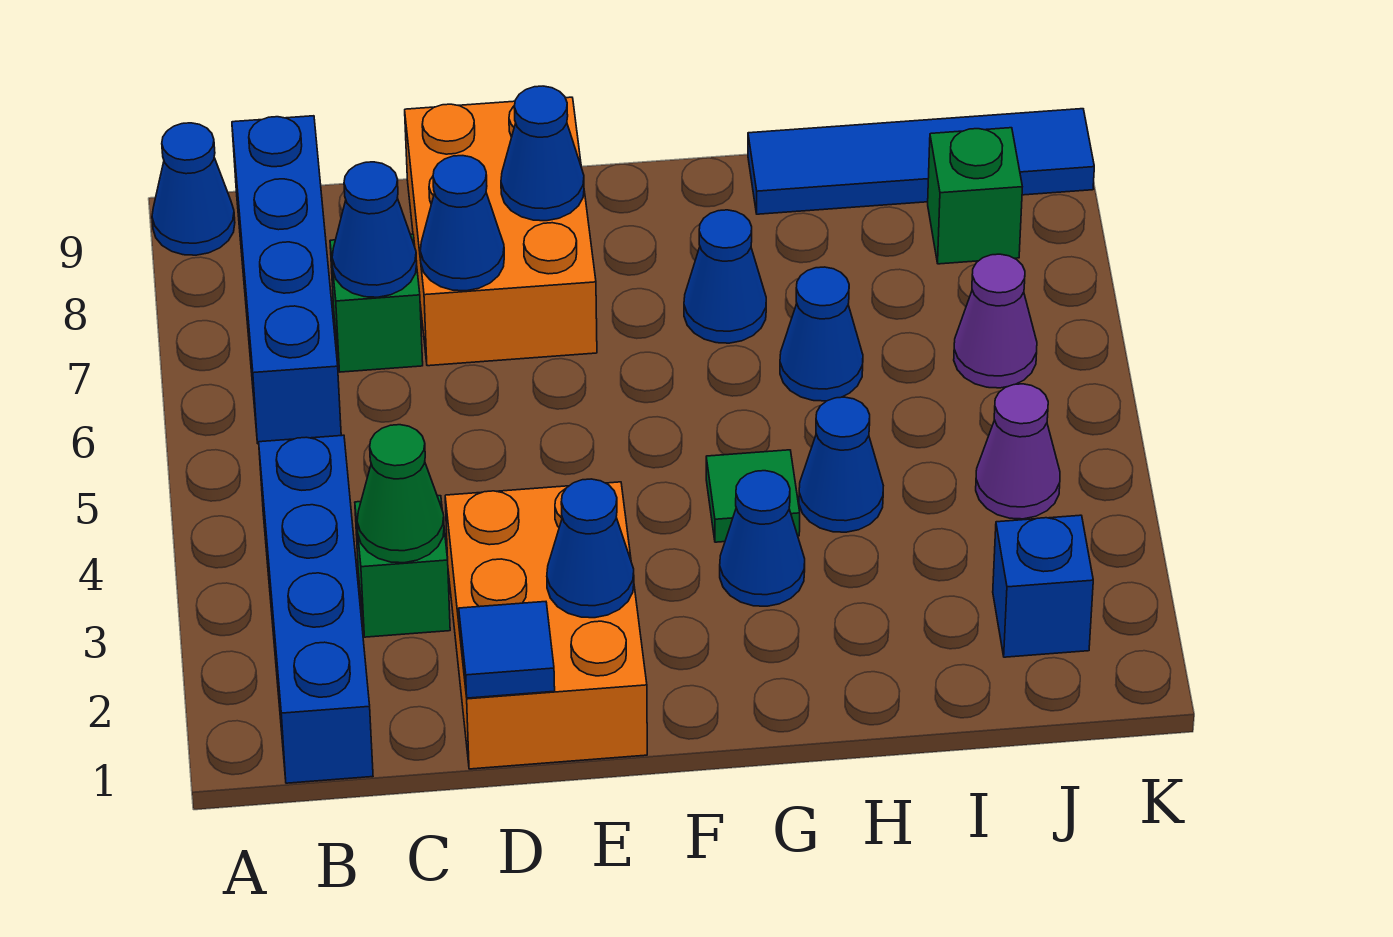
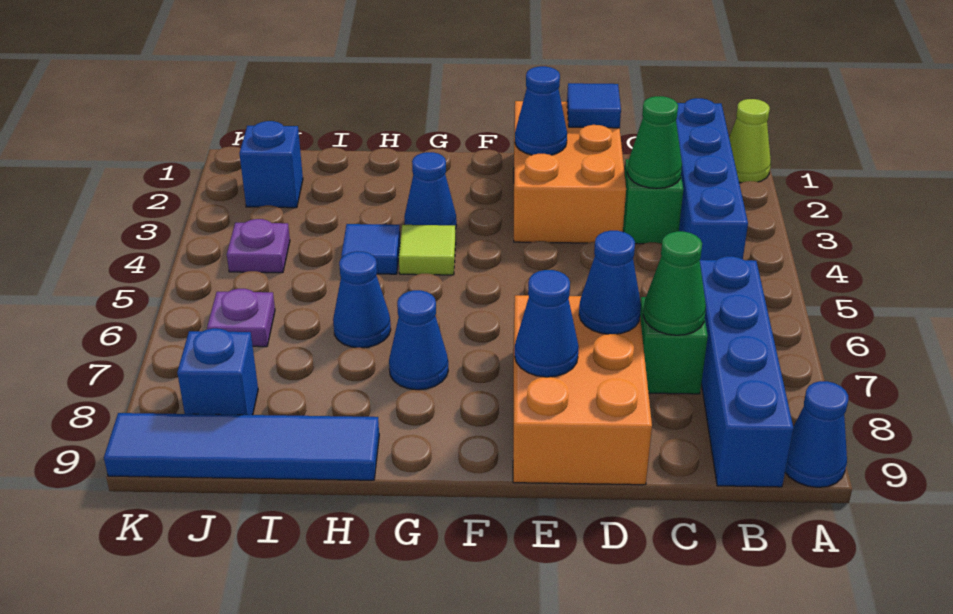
none -> lime 1x1 cone [729,99,771,183]
blue 1x1 cone [332,162,417,297] -> green 1x1 cone [643,231,706,335]
green 1x1 tile [706,450,800,542] -> lime 1x1 tile [399,225,456,275]
blue 1x1 cone [799,397,883,532] -> blue 1x1 tile [341,224,400,274]
purple 1x1 cone [976,384,1060,519] -> purple 1x1 plate [227,219,290,273]
purple 1x1 cone [954,254,1037,388] -> purple 1x1 plate [207,289,275,347]
green 1x1 brick [928,128,1022,264] -> blue 1x1 brick [177,328,258,415]

